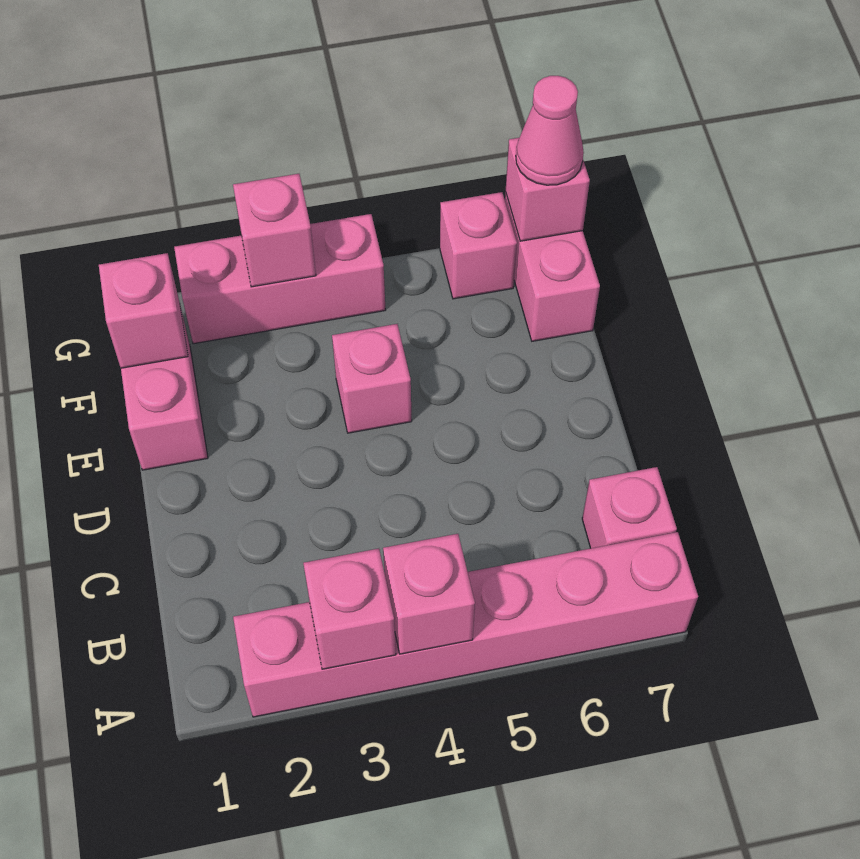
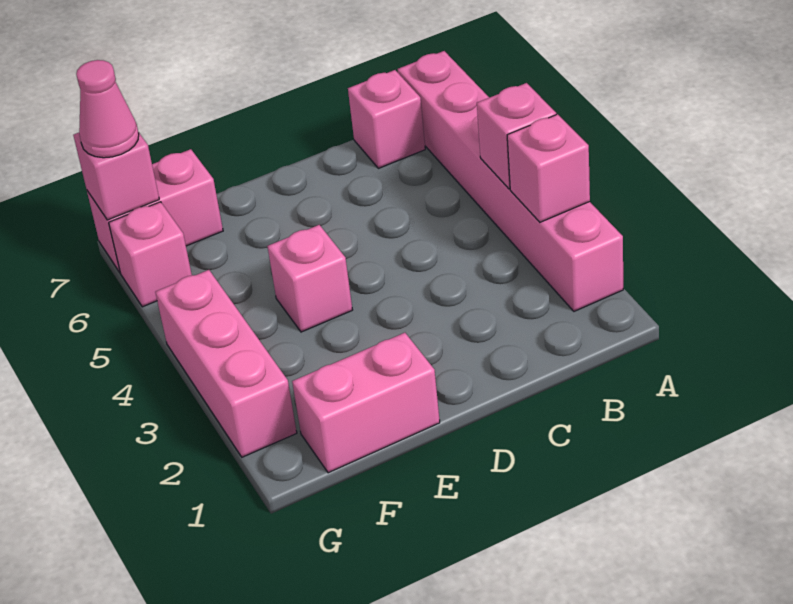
pink 1x1 brick [99,253,188,368] -> none
pink 1x1 brick [233,174,316,287] -> none

